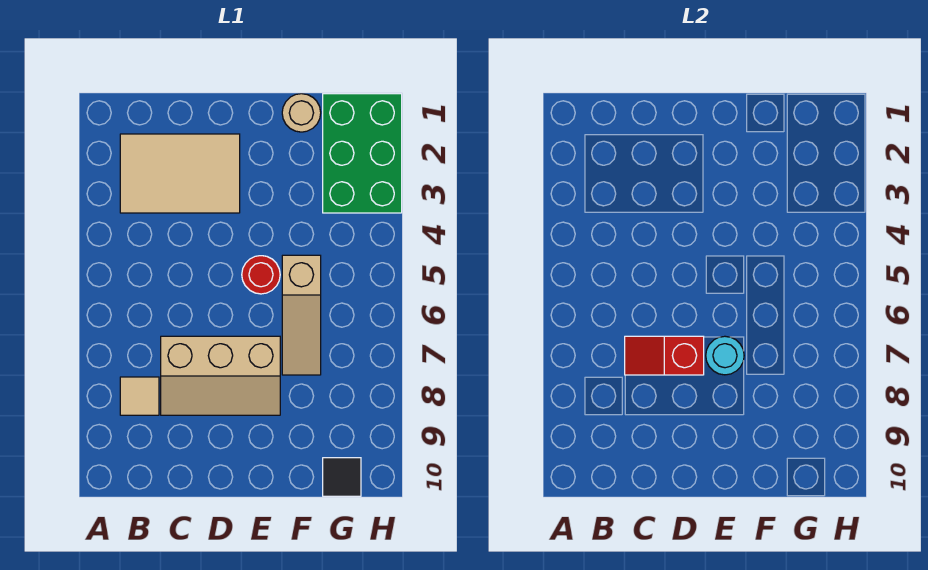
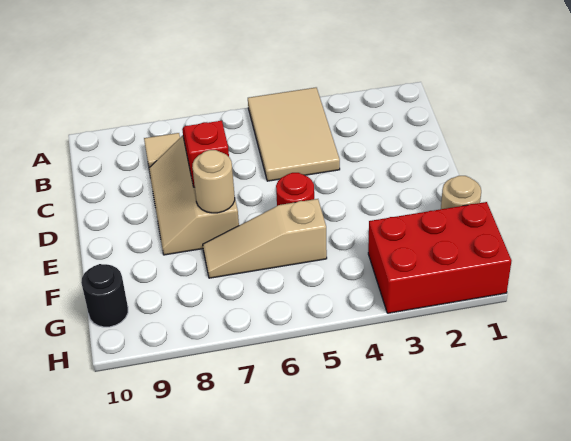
tan 2x3 tile [120,134,240,213] -> tan 2x3 tile moved to [248,88,340,181]
cyan 1x1 round brick [706,336,744,375] -> tan 1x1 round brick [192,150,235,213]
green 2x3 brick [323,94,402,213] -> red 2x3 brick [368,202,511,313]
black 1x1 tile [323,458,361,496] -> black 1x1 round brick [81,264,128,327]

